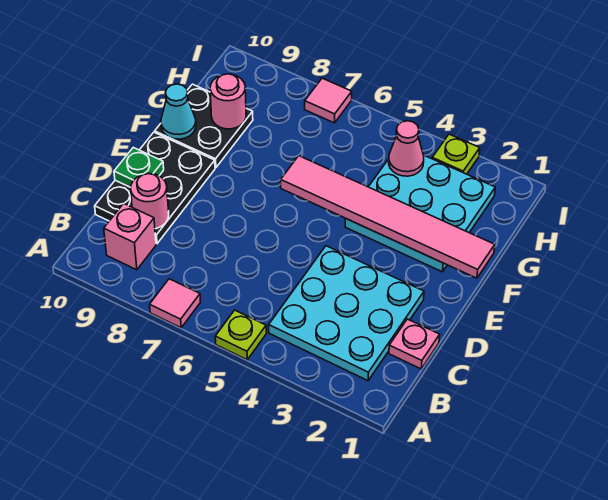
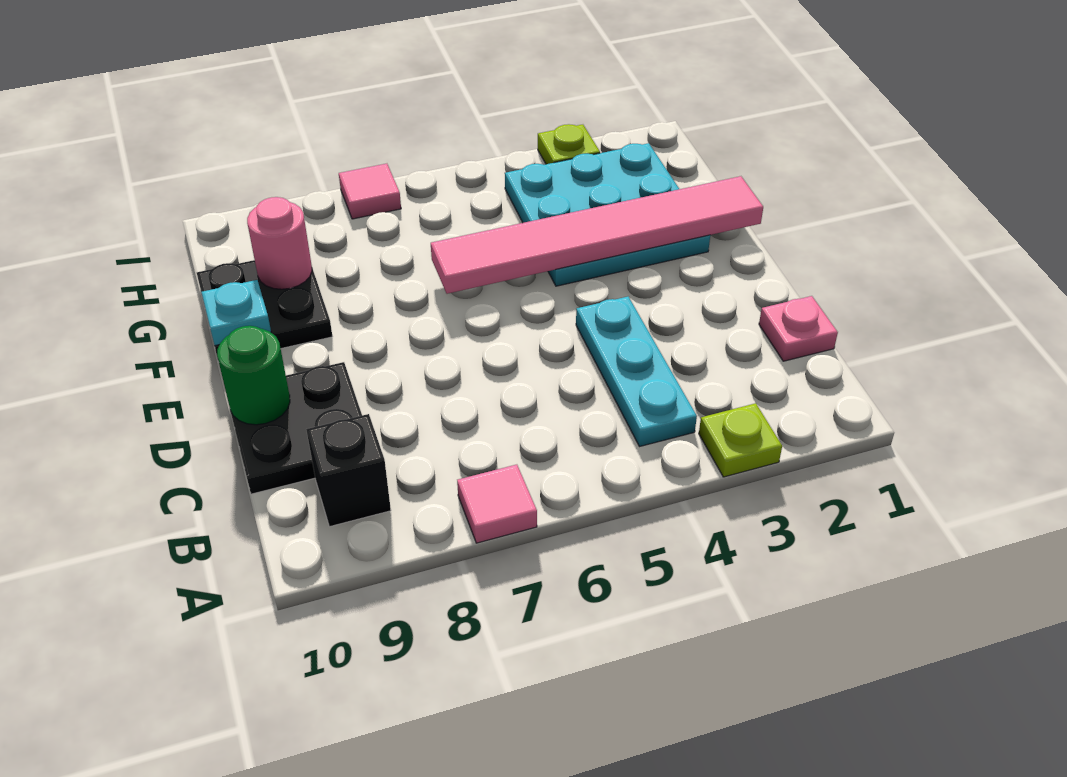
lime 1x1 plate [215,310,266,360] -> lime 1x1 plate moved to [699,403,782,477]
cyan 3x3 plate [269,246,424,381] -> cyan 1x3 plate [576,297,697,447]
pink 1x1 brick [104,204,156,270] -> black 1x1 brick [306,414,391,527]
black 2x3 plate [95,132,215,244] -> black 2x2 plate [231,362,362,494]
pink 1x1 round brick [131,174,169,229] -> none
green 1x1 plate [114,147,164,187] -> green 1x1 round brick [217,326,290,425]
cyan 1x1 cone [161,84,196,139] -> cyan 1x1 plate [201,280,271,346]
pink 1x1 cone [389,121,424,176] -> none

